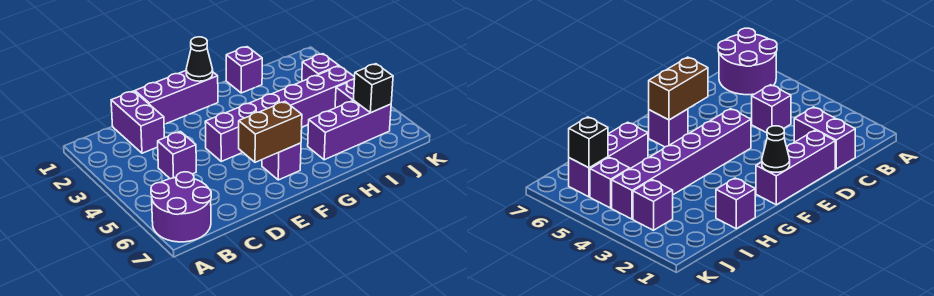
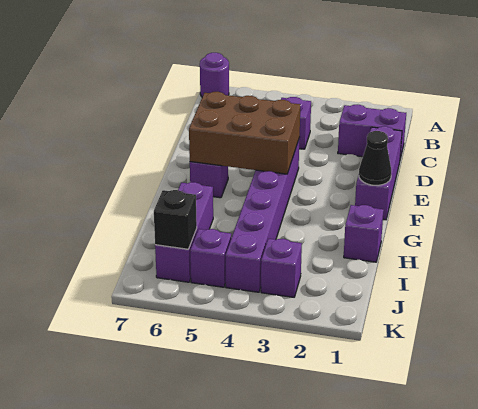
purple 2x2 round brick [151,172,211,242] -> purple 1x1 round brick [200,53,229,97]
brown 1x2 brick [239,102,302,162] -> brown 2x3 brick [189,92,300,174]

